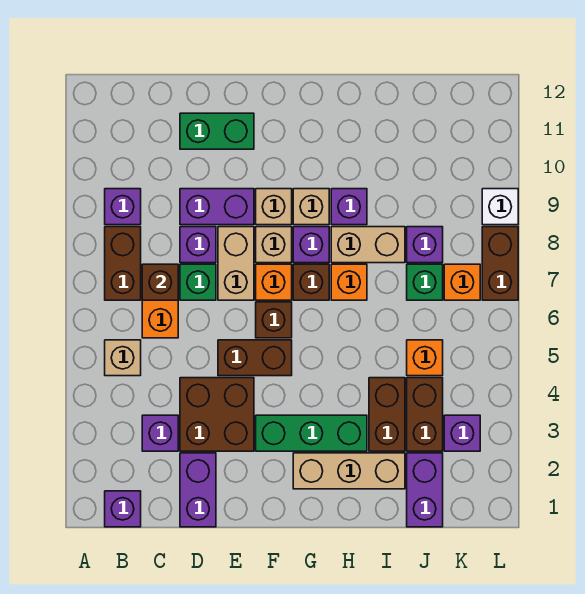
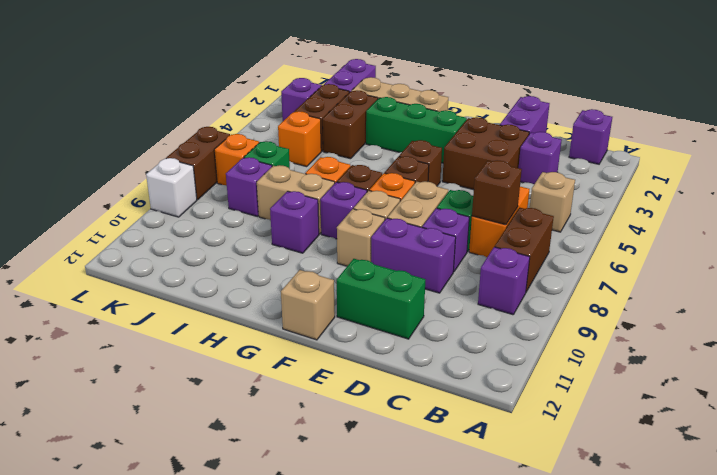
brown 1x2 brick [218,340,292,376] -> brown 1x1 brick [399,140,442,186]
tan 1x1 brick [293,189,329,225] -> tan 1x1 brick moved to [281,270,335,340]

